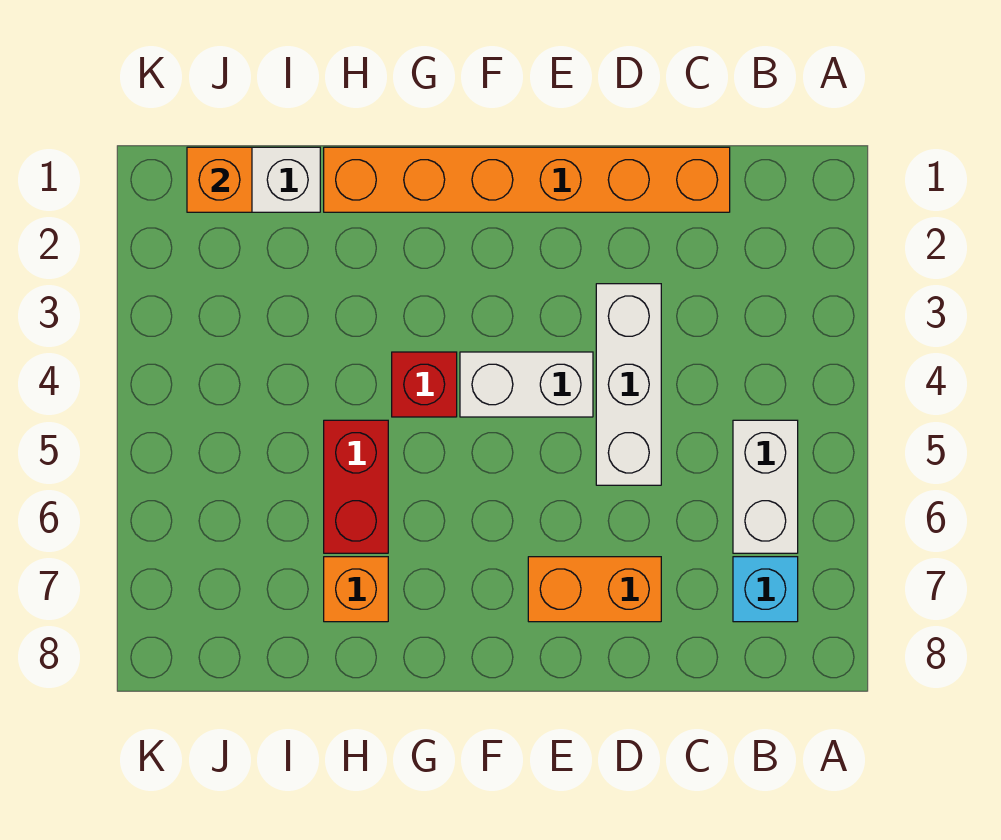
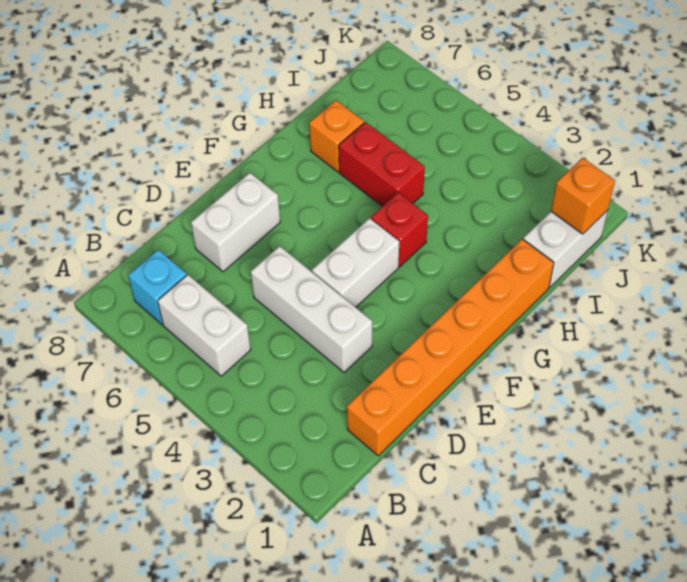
orange 1x2 brick [528,557,661,622] -> white 1x2 brick [191,173,280,272]

